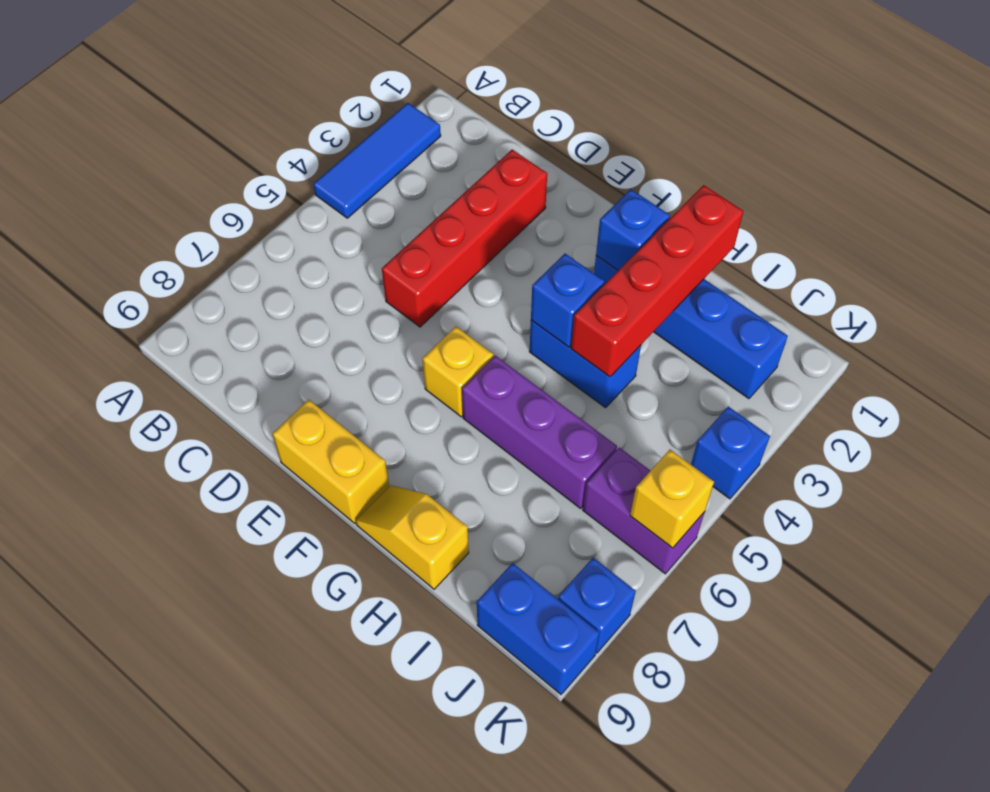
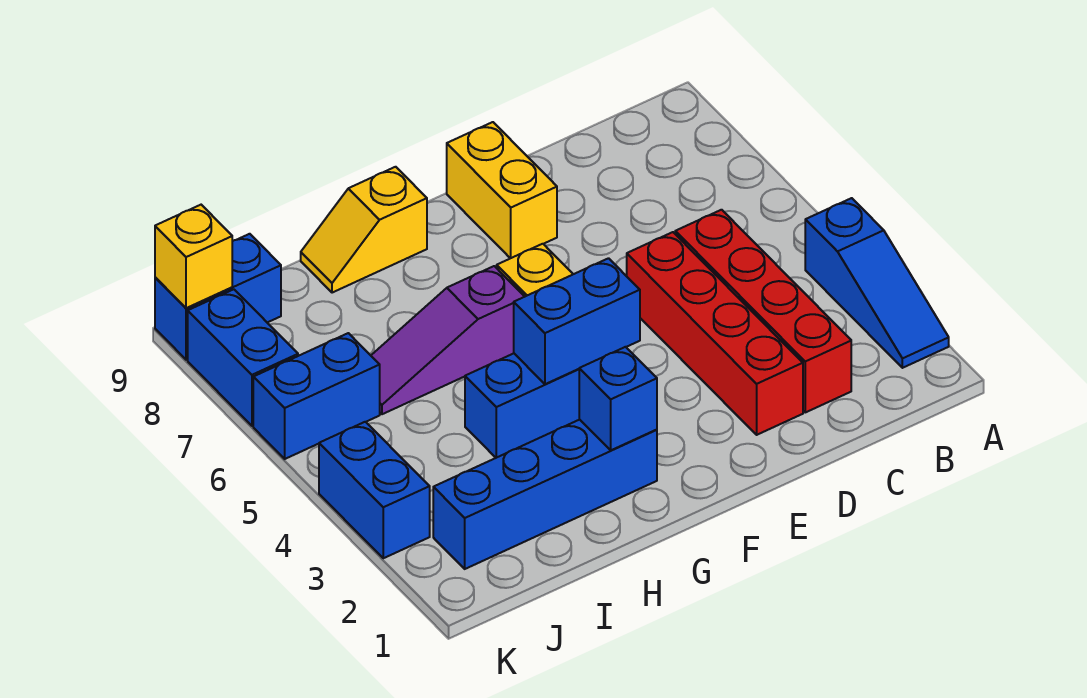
blue 1x3 tile [313,103,441,218] -> blue 1x3 slope [805,198,949,368]
yellow 1x2 brick [272,400,389,523] -> yellow 1x2 brick turned to [447,122,557,258]
blue 1x1 brick [531,254,605,347] -> blue 1x2 brick [514,258,640,384]
purple 1x3 brick [462,356,617,509] -> purple 1x3 slope [371,266,525,414]
yellow 1x2 slope [356,486,469,589] -> yellow 1x2 slope turned to [301,167,427,293]
red 1x4 brick [571,185,743,377] -> red 1x4 brick moved to [675,210,851,412]
purple 1x2 brick [583,448,705,574] -> blue 1x2 brick [253,333,380,459]
blue 1x1 brick [691,406,770,499] -> blue 1x2 brick [319,422,430,558]
yellow 1x1 brick [630,450,714,548] -> yellow 1x1 brick moved to [155,205,232,308]
blue 1x1 brick [558,558,636,653] -> blue 1x2 brick [188,289,298,426]

